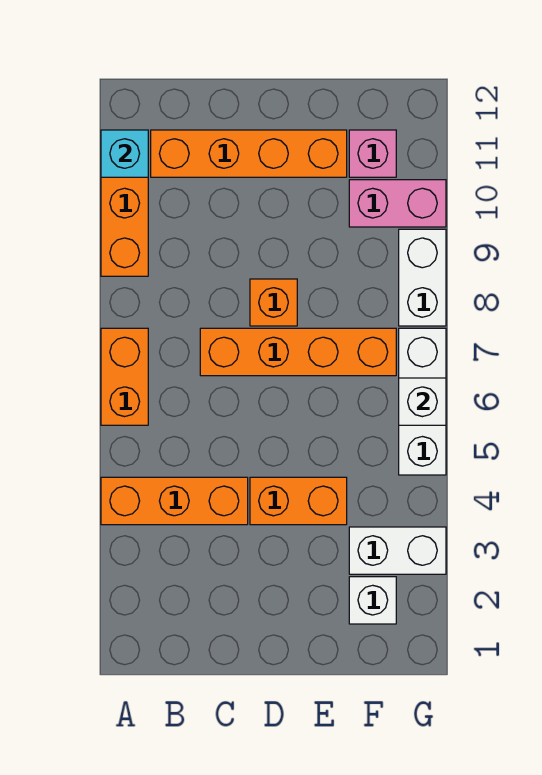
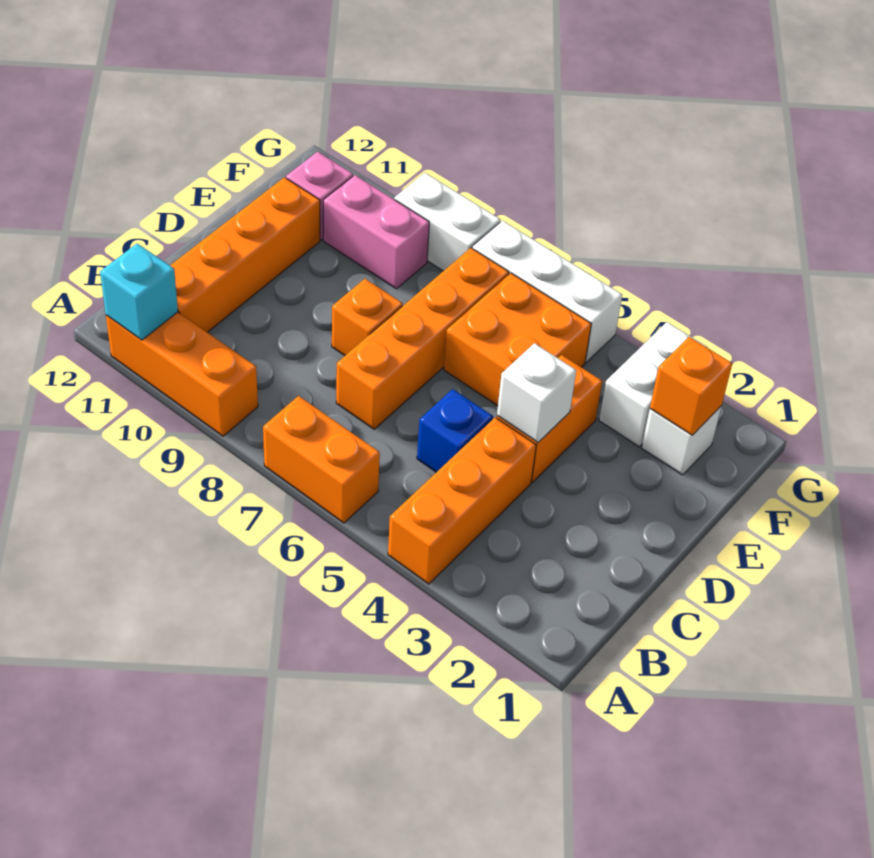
none -> blue 1x1 brick [417,389,493,472]
none -> orange 2x2 brick [444,273,591,406]
none -> orange 1x1 brick [650,337,732,435]
pink 1x2 brick [349,180,446,227] -> pink 1x2 brick turned to [323,175,429,289]
white 1x1 brick [399,378,446,425] -> white 1x1 brick moved to [497,343,576,442]

